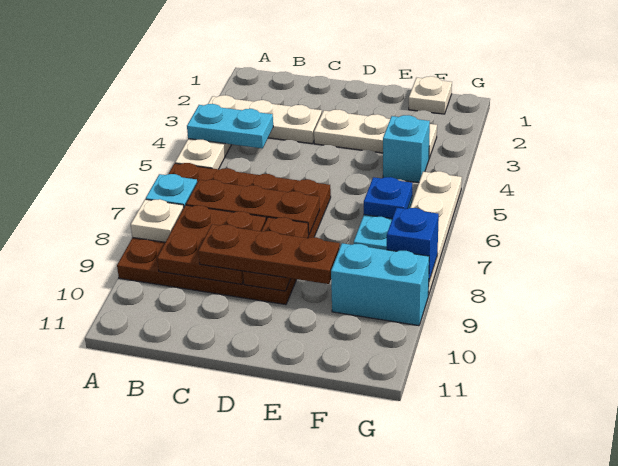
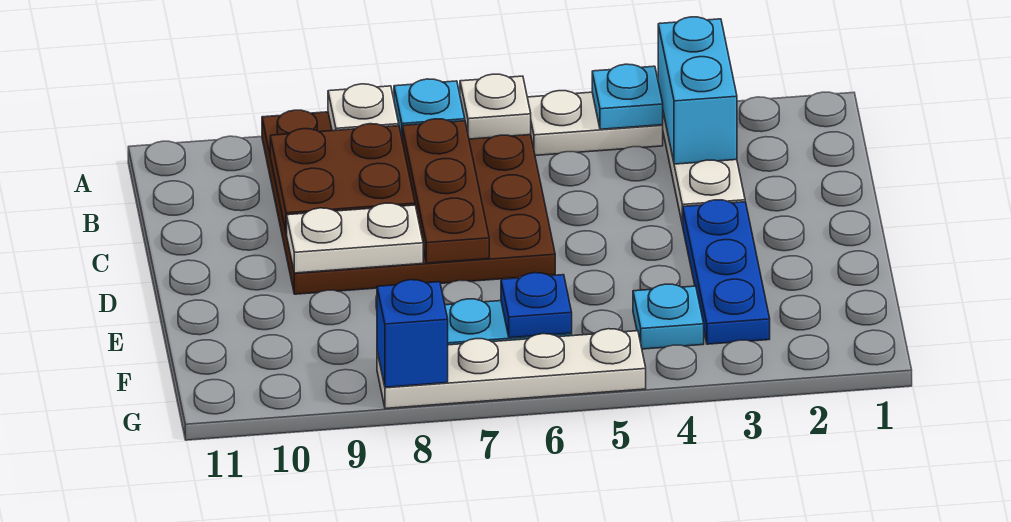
cyan 1x2 plate [187,104,273,149] -> cyan 1x1 plate [592,64,663,129]
brown 1x3 plate [198,224,340,284] -> none
white 1x3 plate [314,110,437,158] -> blue 1x3 plate [683,200,770,344]
brown 1x2 plate [243,217,309,291] -> white 1x2 plate [287,203,423,273]
white 1x1 plate [409,76,452,114] -> white 1x1 plate moved to [460,74,531,139]
cyan 1x1 brick [383,115,430,183] -> cyan 1x1 plate [633,284,704,349]
cyan 1x2 brick [331,243,429,326] -> cyan 1x2 brick moved to [658,17,737,164]

